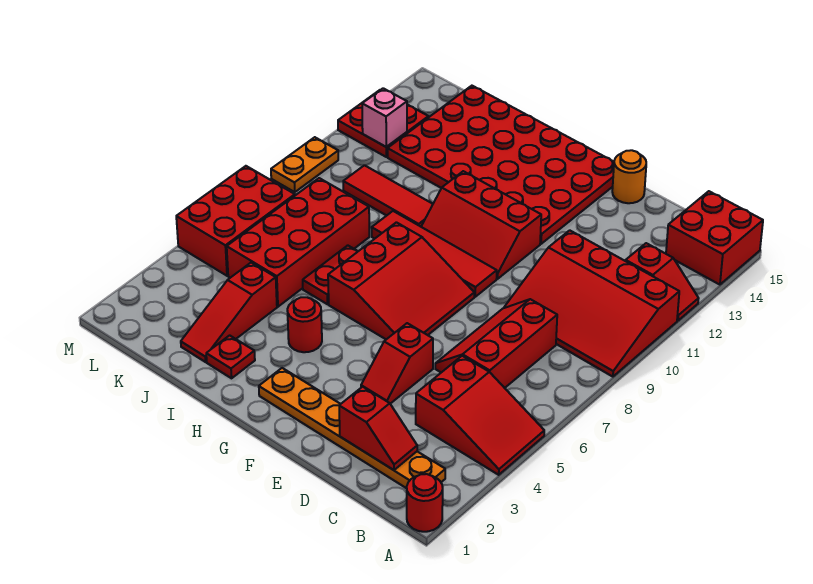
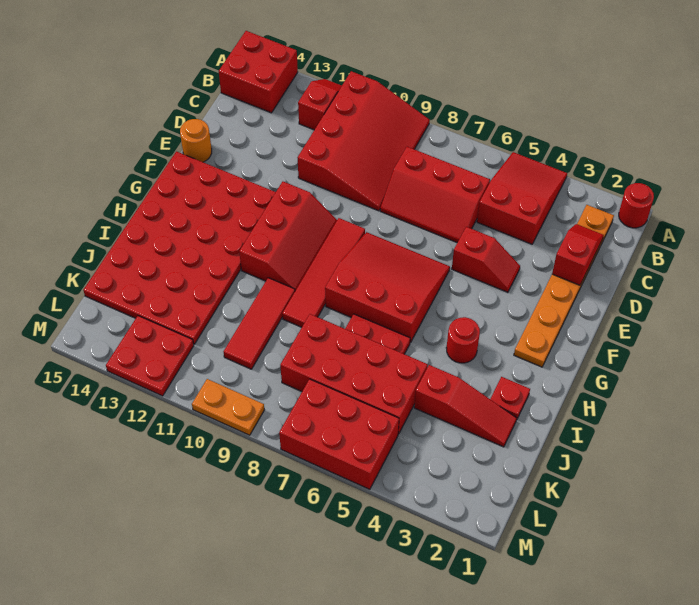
pink 1x1 brick [362,88,407,147] -> none

